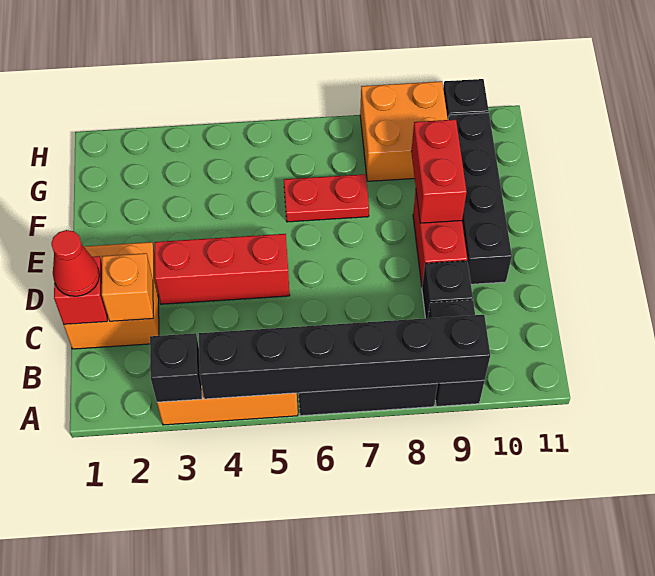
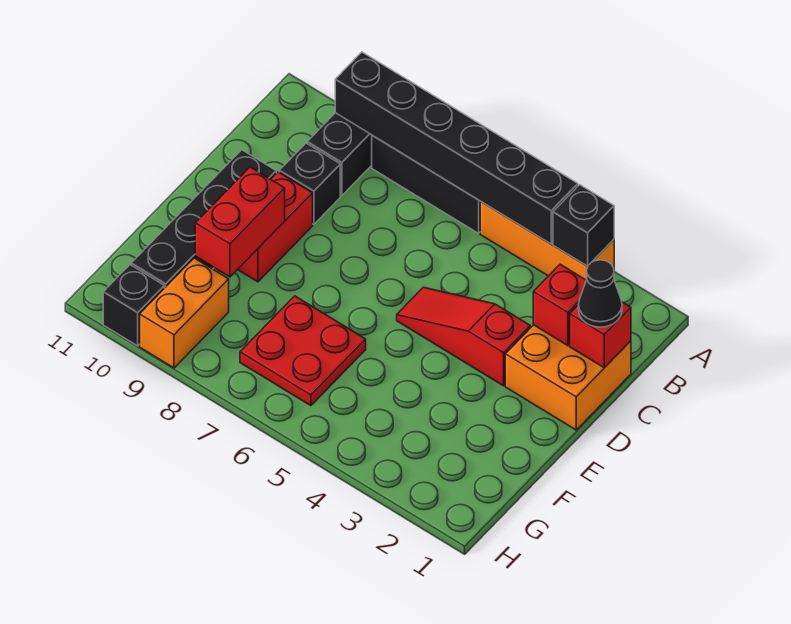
red 1x1 cone [51,230,100,296] -> black 1x1 cone [578,260,622,327]
orange 1x1 brick [102,253,153,321] -> red 1x1 brick [533,264,586,346]
red 1x3 brick [155,234,290,304] -> red 1x3 slope [397,287,530,386]
red 1x2 plate [284,174,369,222] -> red 2x2 plate [240,296,366,406]
orange 2x2 brick [360,81,448,181] -> orange 1x2 brick [140,258,229,368]

